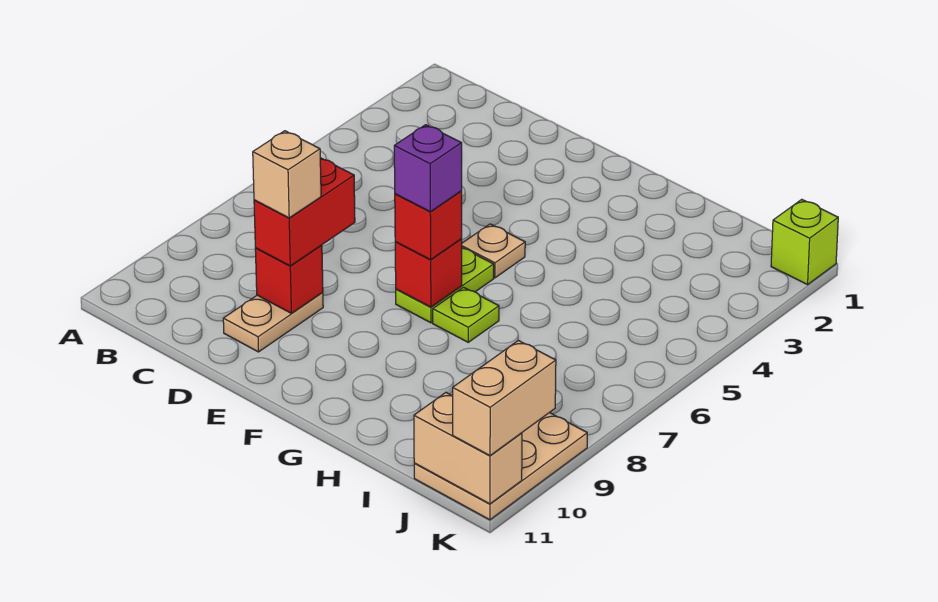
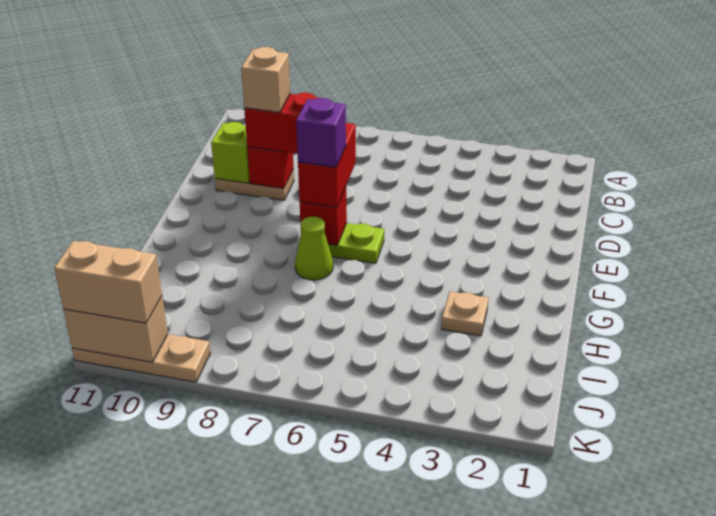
tan 1x1 plate [462,224,525,278] -> tan 1x1 plate moved to [441,291,488,336]
red 1x1 brick [395,191,462,260] -> red 1x2 brick [298,123,356,207]
lime 1x1 plate [433,287,499,342] -> lime 1x1 cone [295,217,333,280]
tan 2x3 plate [414,413,587,520] -> tan 1x3 plate [72,334,210,382]
tan 1x2 brick [414,393,522,504] -> tan 1x2 brick turned to [63,296,168,362]
lime 1x1 brick [771,199,838,285] -> lime 1x1 brick moved to [211,122,250,183]

